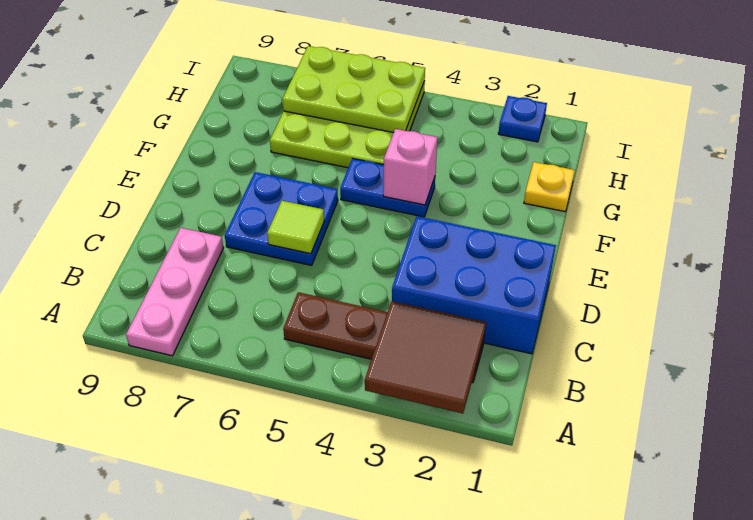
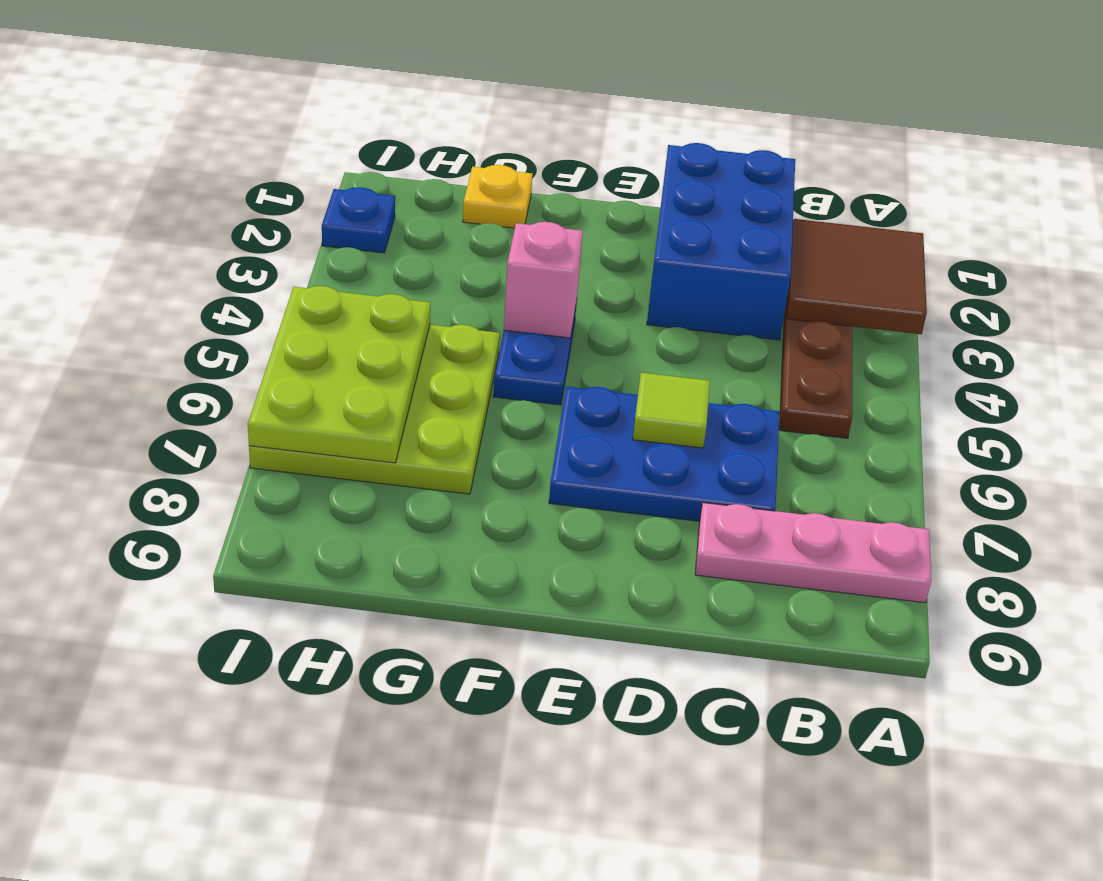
blue 2x2 plate [225,172,338,265] -> blue 2x3 plate [549,386,780,521]

